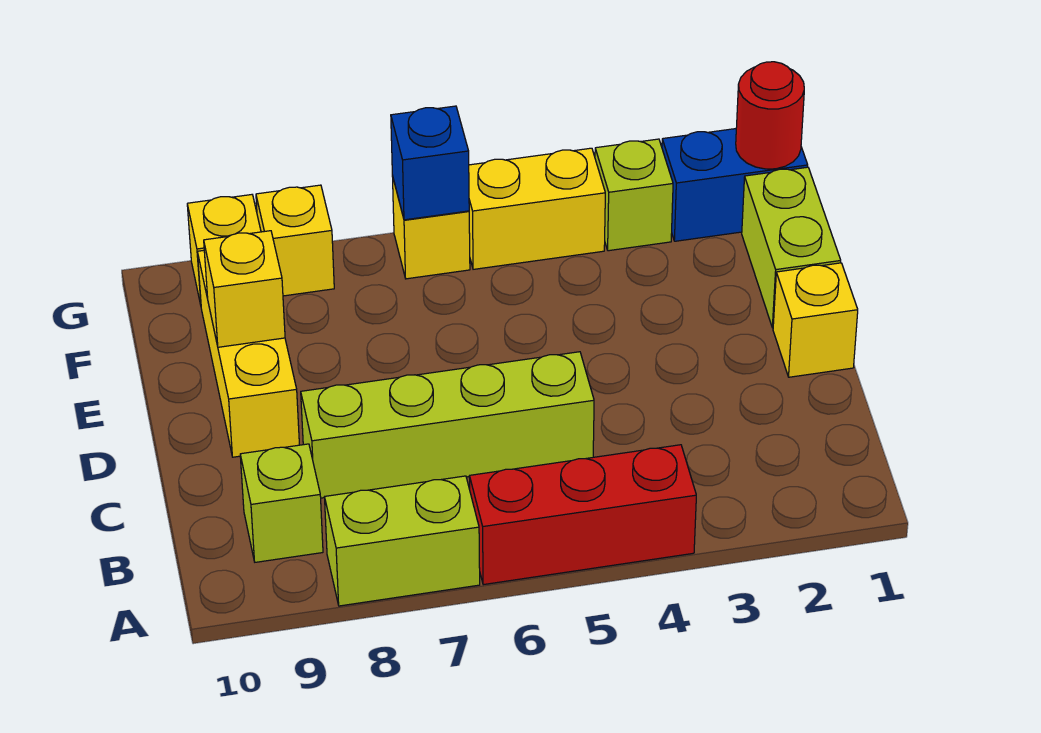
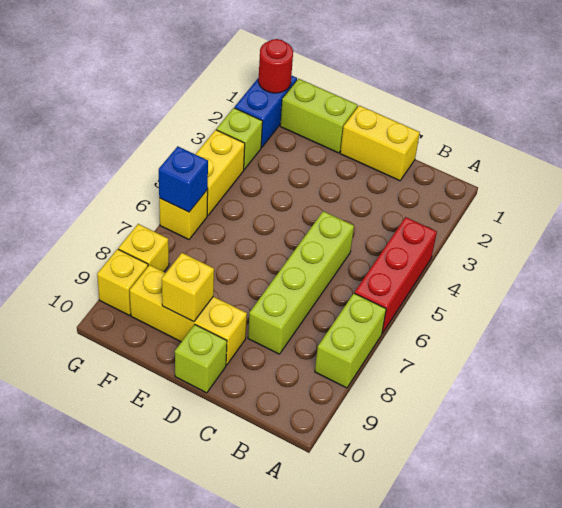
lime 1x1 brick [240,444,323,562] -> lime 1x1 brick moved to [175,325,227,393]
yellow 1x1 brick [773,263,858,377] -> yellow 1x2 brick [340,105,420,181]

